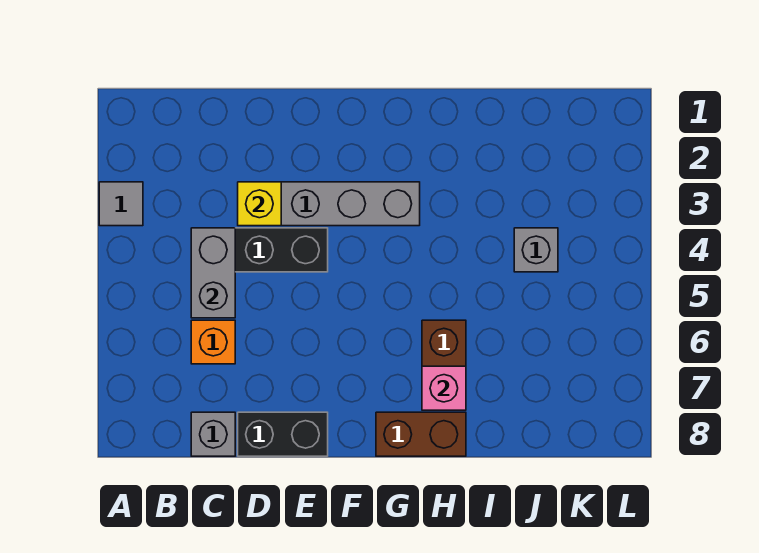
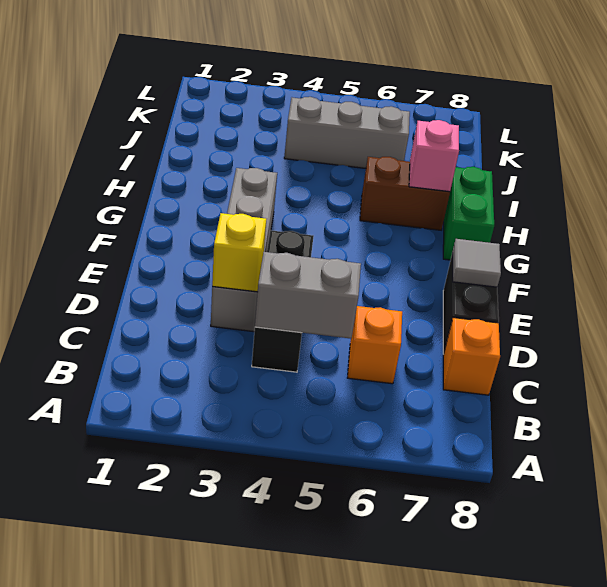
grey 1x1 tile [99,182,143,226] -> grey 1x1 tile moved to [453,239,501,287]
grey 1x1 brick [191,412,235,456] -> orange 1x1 brick [443,318,500,395]
brown 1x2 brick [376,412,466,456] -> green 1x2 brick [443,167,494,260]
grey 1x1 brick [514,228,558,272] -> grey 1x3 brick [284,97,410,168]

